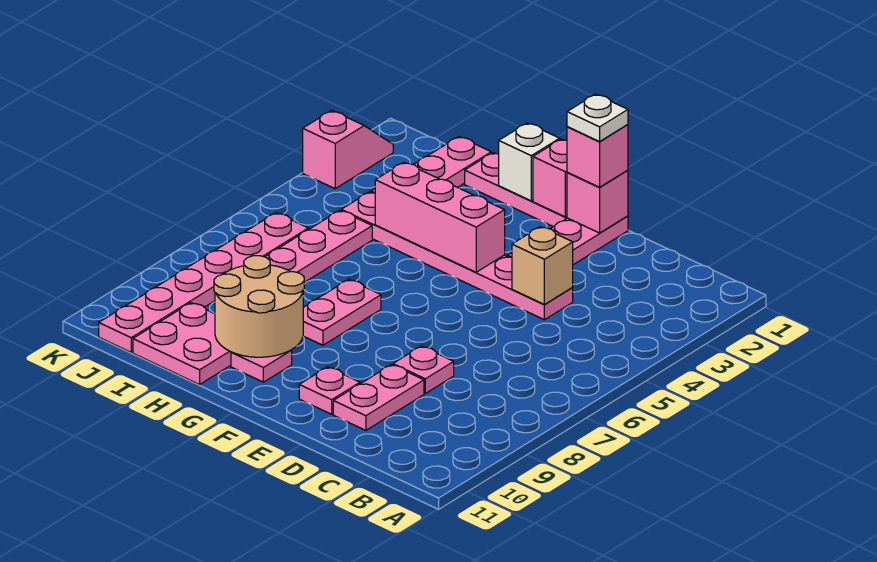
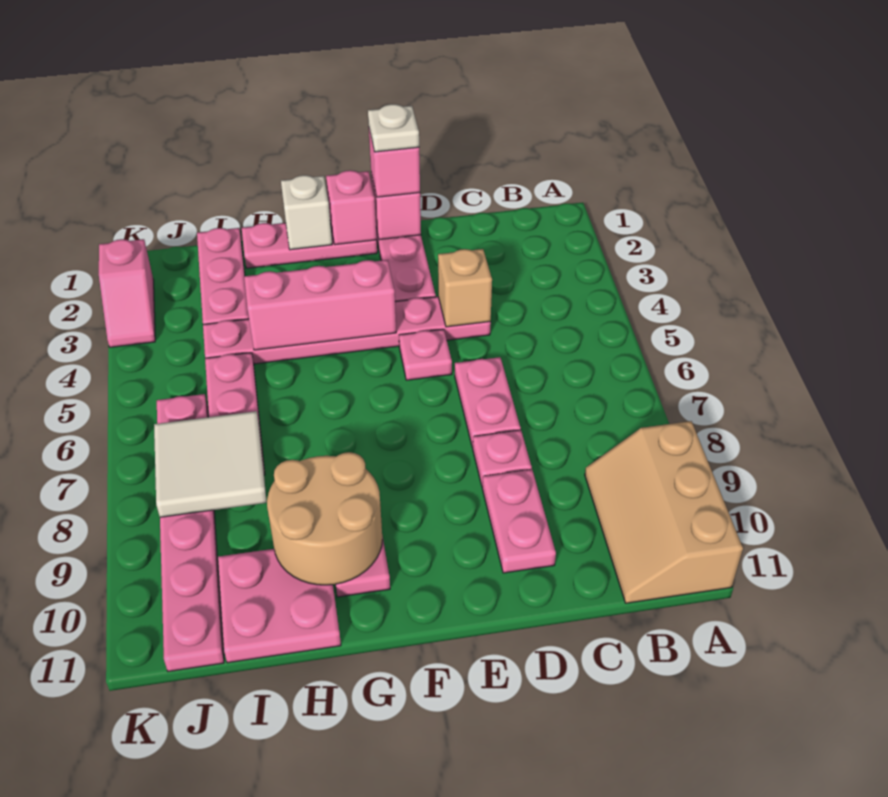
none -> tan 2x3 slope [585,421,743,603]
pink 1x1 plate [299,367,360,414] -> pink 1x1 plate moved to [399,329,452,380]
pink 1x2 plate [303,279,381,345] -> pink 1x2 plate moved to [455,357,521,447]
none -> white 2x2 tile [154,411,267,517]
pink 1x2 slope [303,110,393,189] -> pink 1x2 slope turned to [99,239,155,347]

